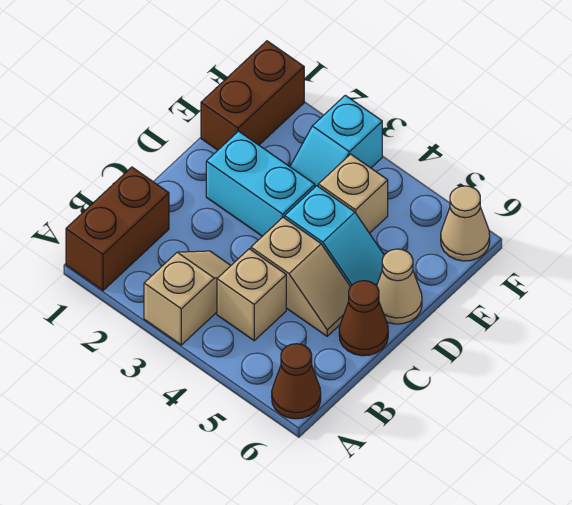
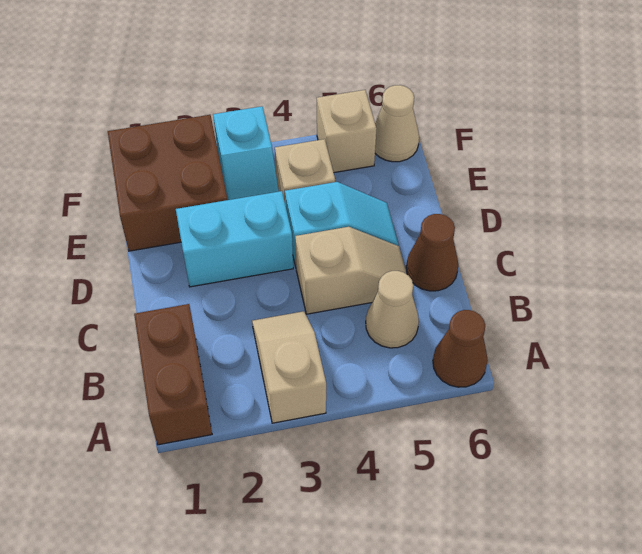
tan 1x1 brick [217,249,286,341] -> tan 1x1 brick moved to [317,90,376,173]
tan 1x1 cone [377,249,422,324] -> tan 1x1 cone moved to [366,271,419,348]
brown 1x2 brick [201,41,304,150] -> brown 2x2 brick [108,115,228,251]

